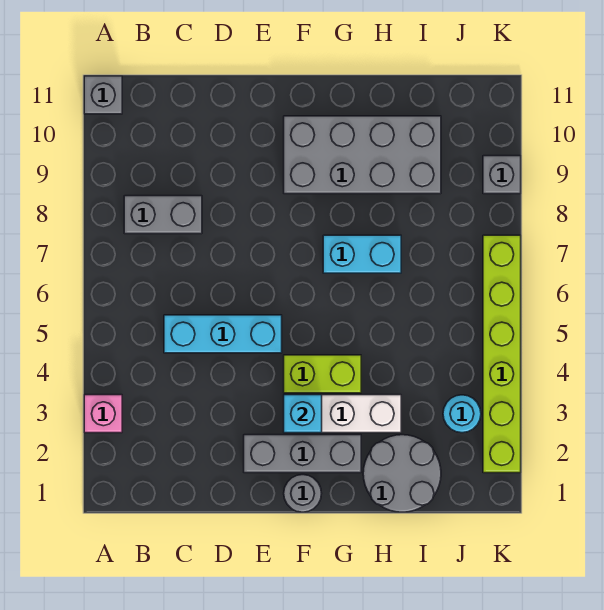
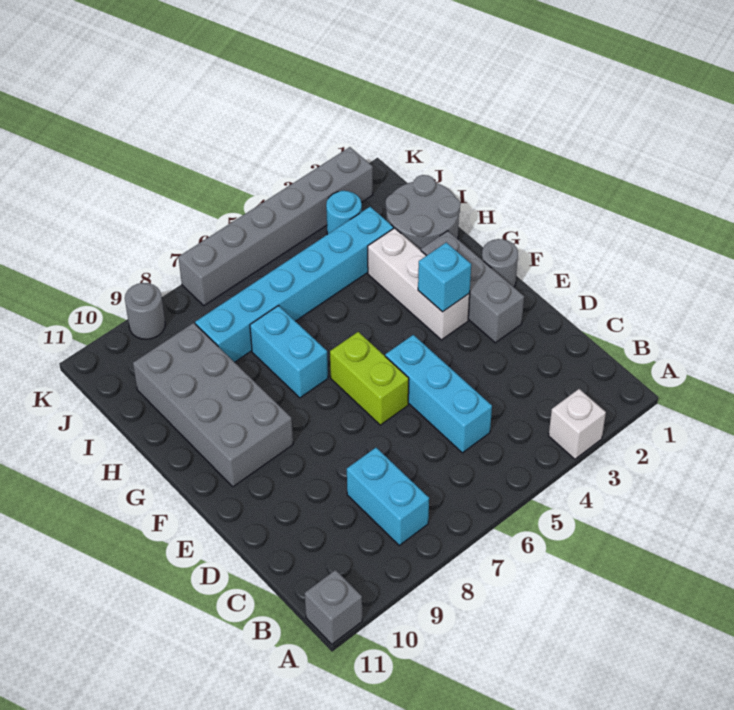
pink 1x1 brick [84,395,122,433] -> white 1x1 brick [549,389,606,459]
grey 1x2 brick [124,196,202,234] -> cyan 1x2 brick [347,448,429,545]
lime 1x2 brick [284,355,361,393] -> lime 1x2 brick moved to [330,332,409,425]
none -> cyan 1x6 brick [195,207,394,362]
lime 1x6 brick [483,235,521,473] -> grey 1x6 brick [178,147,373,306]
grey 1x1 brick [483,156,521,194] -> grey 1x1 round brick [125,283,165,339]

